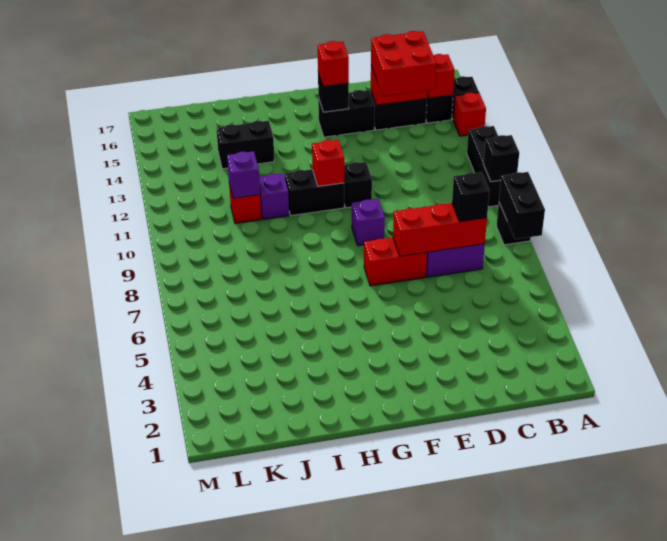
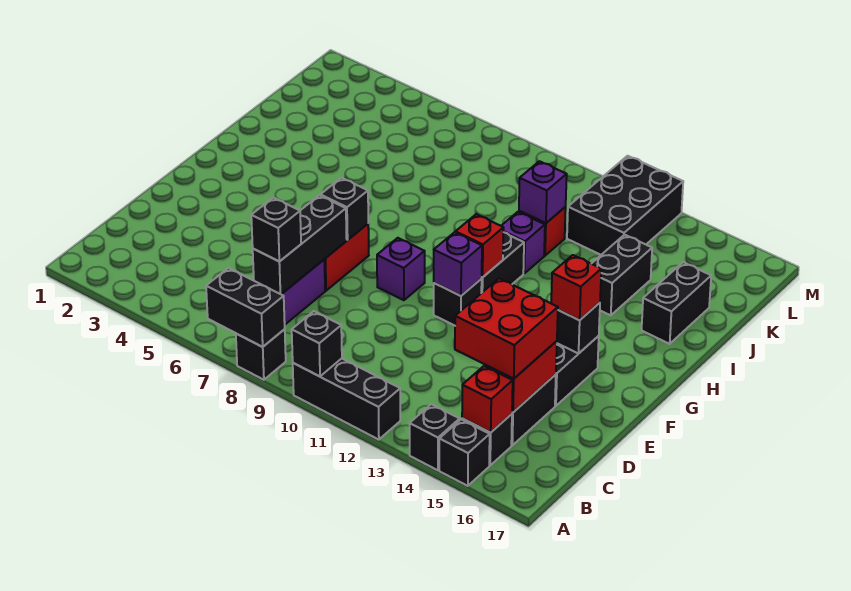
red 1x1 brick [453,93,486,136] -> black 1x1 brick [410,404,460,470]
red 1x3 brick [393,203,487,256] -> black 1x3 brick [253,195,347,294]
none -> black 1x1 brick [320,178,368,240]
none -> purple 1x1 brick [434,232,482,296]
none -> black 1x2 brick [642,262,711,344]
none -> black 2x3 brick [567,156,683,255]

